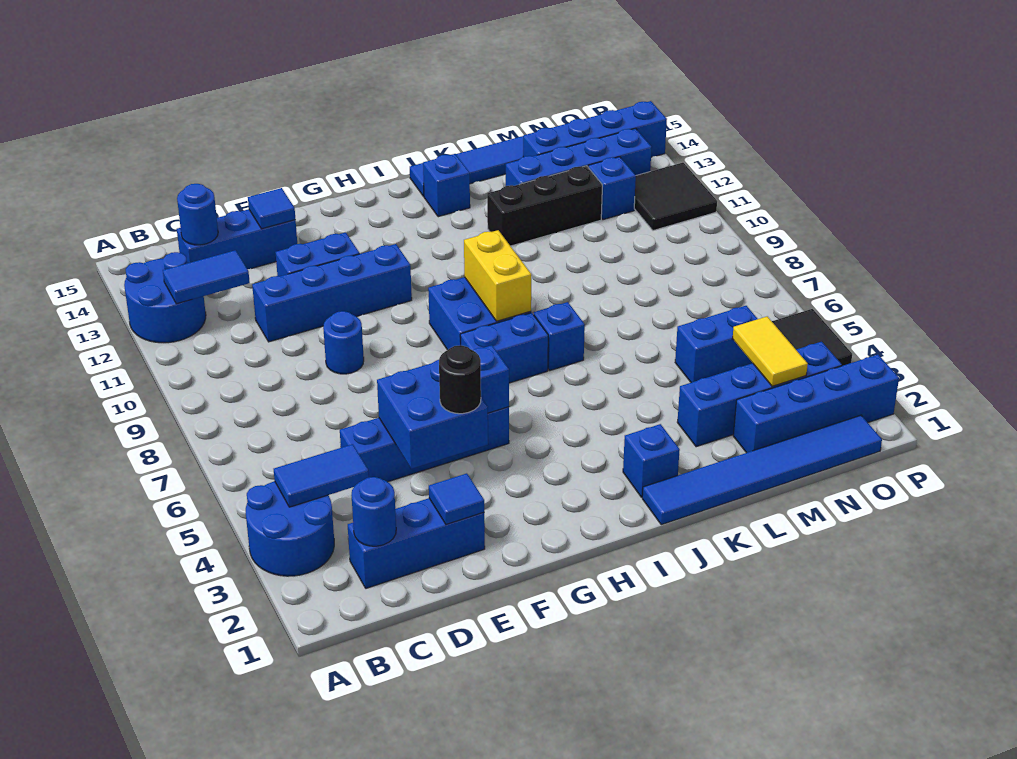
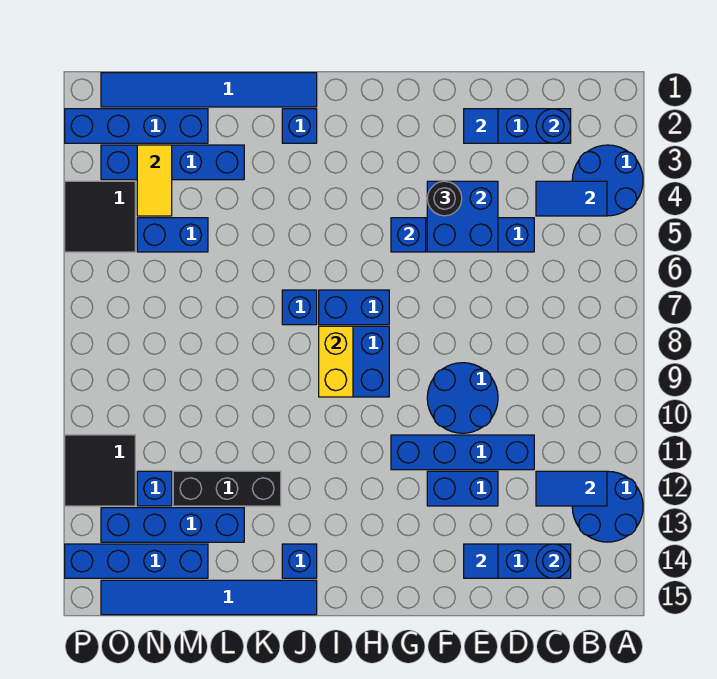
blue 1x1 round brick [323,311,364,374] -> blue 2x2 round brick [427,363,498,433]

